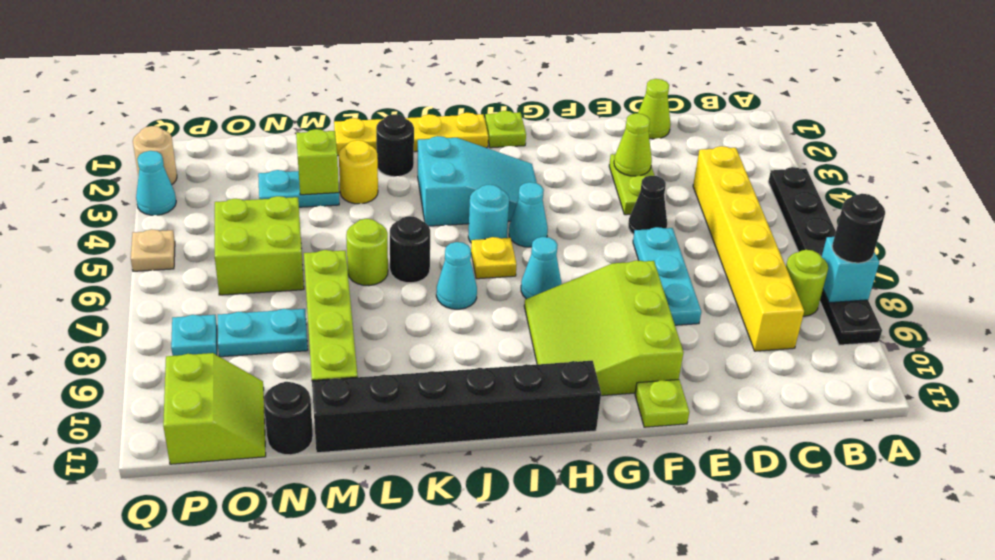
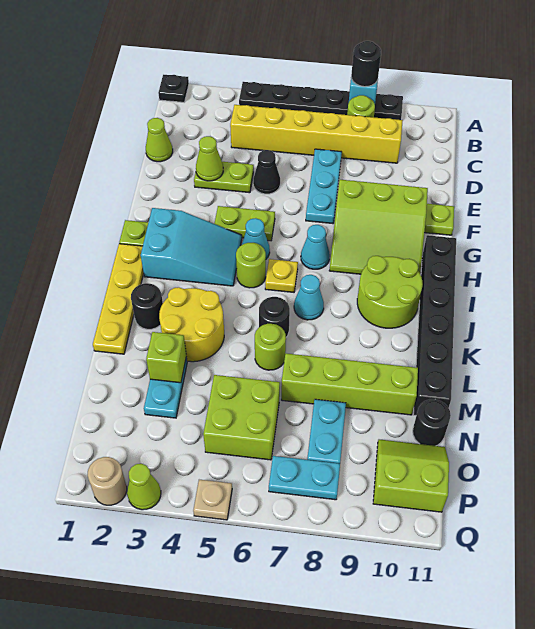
none -> black 1x1 plate [158,75,189,102]
cyan 1x3 plate [633,227,701,325] -> cyan 1x3 plate turned to [306,149,342,224]
none -> lime 1x2 plate [214,206,275,241]
cyan 2x3 slope [418,136,537,226] -> cyan 2x3 slope turned to [141,208,242,286]
cyan 1x1 round brick [468,185,509,242] -> lime 1x1 round brick [236,243,266,288]
none -> lime 2x2 round brick [357,256,423,328]
yellow 1x1 round brick [339,140,378,204] -> yellow 2x2 round brick [159,287,224,362]
cyan 1x1 plate [171,315,217,356] -> cyan 1x2 plate [269,456,340,500]
cyan 1x1 cone [136,151,176,215] -> lime 1x1 cone [127,464,161,510]

